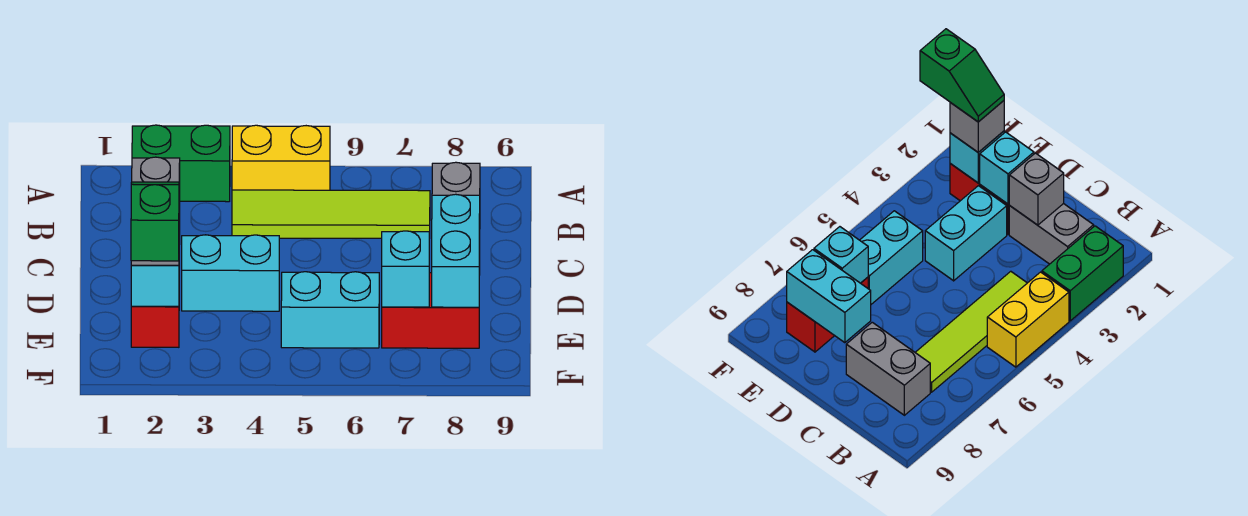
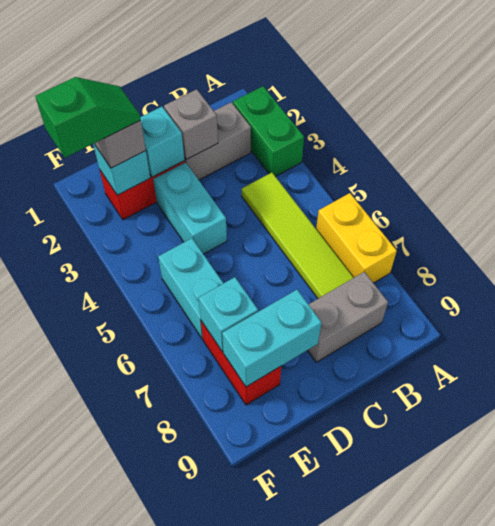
yellow 1x2 brick [232,125,330,190] -> yellow 1x2 brick moved to [316,193,397,283]

